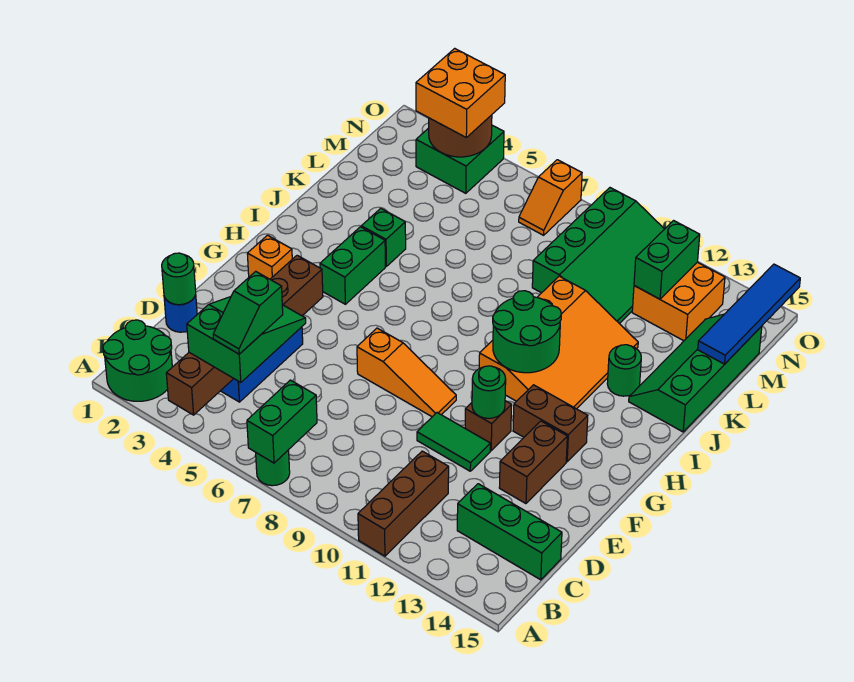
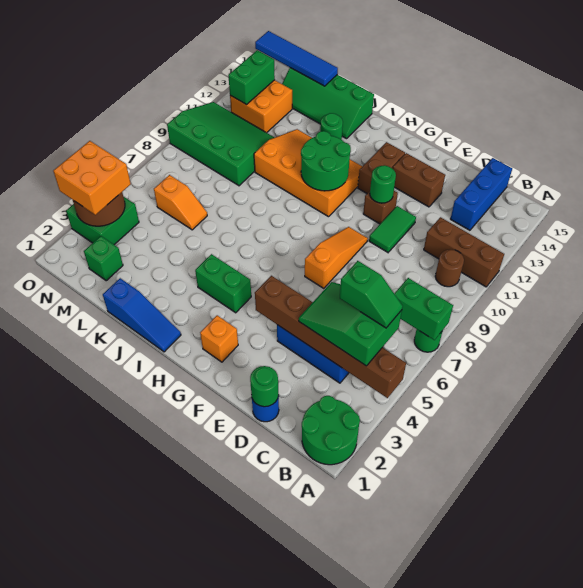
none -> brown 1x1 round brick [435,249,464,287]
green 1x3 brick [457,484,562,580] -> blue 1x3 brick [451,158,512,230]
none -> blue 1x3 slope [103,278,181,352]
green 1x1 brick [361,208,406,266] -> green 1x1 brick moved to [84,236,123,281]
green 1x2 brick [634,221,700,299] -> green 1x2 brick turned to [228,50,275,105]
orange 1x2 slope [519,160,582,235] -> orange 1x2 slope moved to [154,175,207,230]

